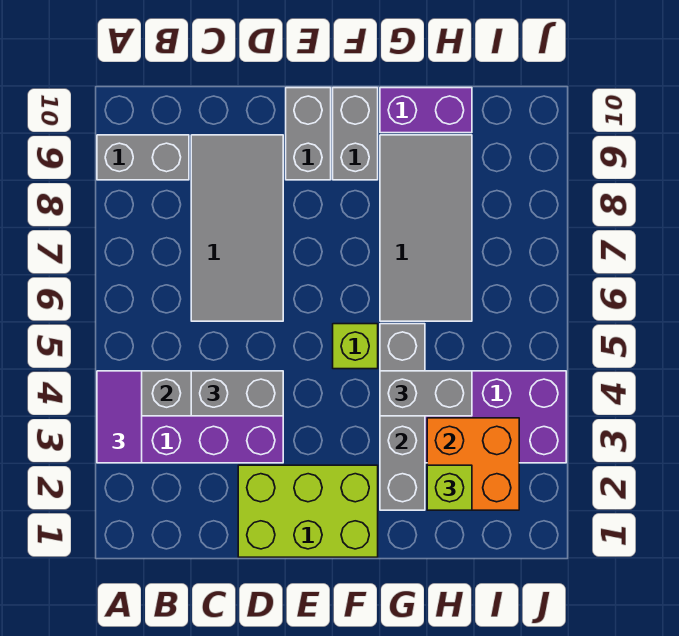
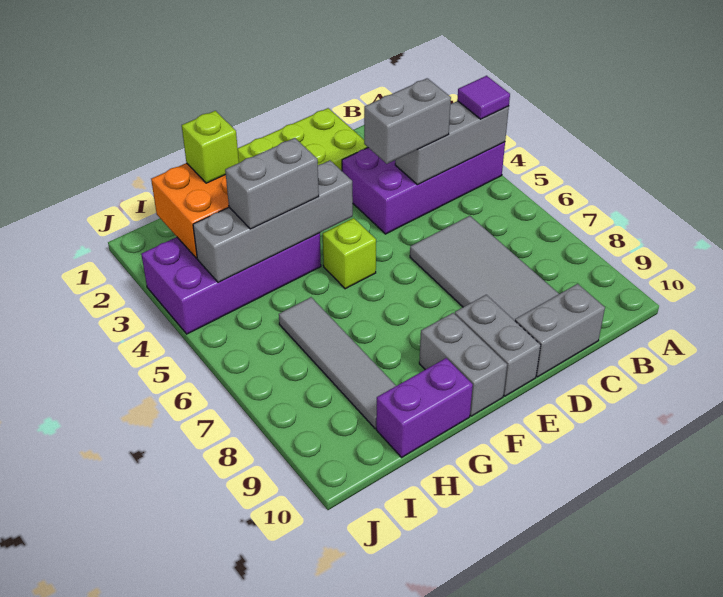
purple 1x2 tile [97,371,142,463] -> purple 1x1 tile [457,76,510,119]
grey 1x2 brick [97,135,189,180] -> grey 1x2 brick moved to [515,284,605,377]
grey 1x4 brick [380,324,425,510] -> grey 1x4 brick turned to [193,161,353,283]
grey 2x4 tile [380,135,472,321] -> grey 1x4 tile [279,297,396,429]

